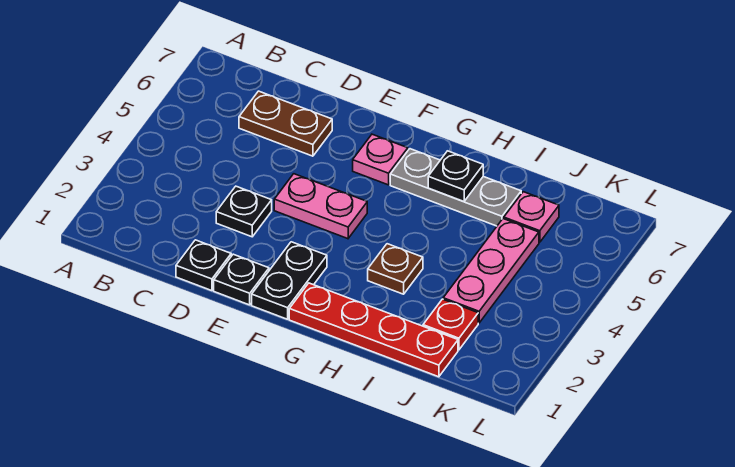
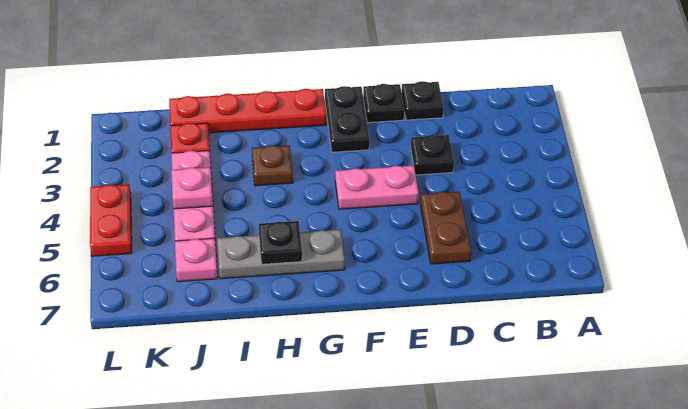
brown 1x2 plate [239,91,332,156] -> brown 1x2 plate turned to [421,192,471,264]
pink 1x1 plate [353,134,408,185] -> pink 1x1 plate moved to [171,167,213,209]
none -> red 1x2 plate [90,184,132,256]

